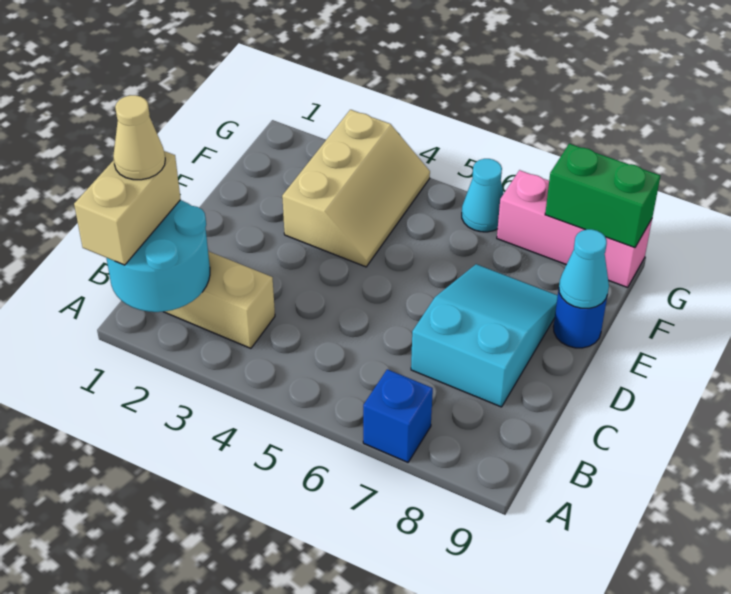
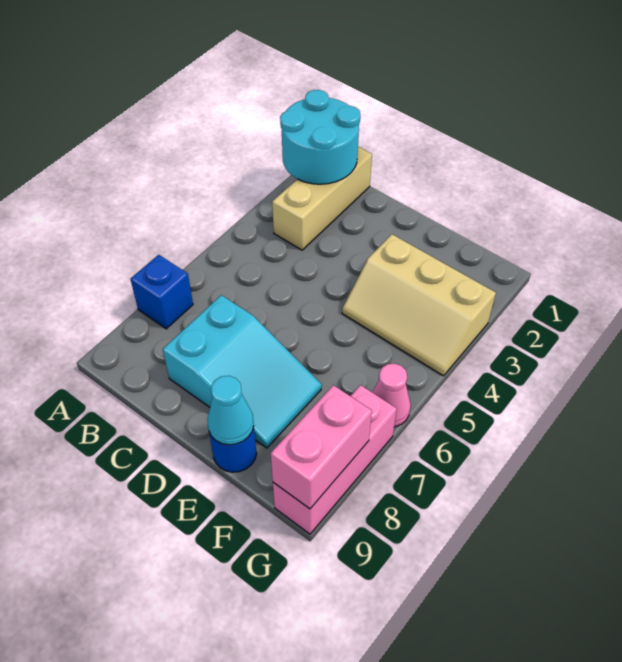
tan 1x2 brick [74,151,181,265] -> none
tan 1x1 cone [113,95,165,180] -> none
cyan 1x1 cone [462,159,504,232] -> pink 1x1 cone [372,364,411,427]
green 1x2 brick [545,144,660,248] -> pink 1x2 brick [271,385,372,509]

